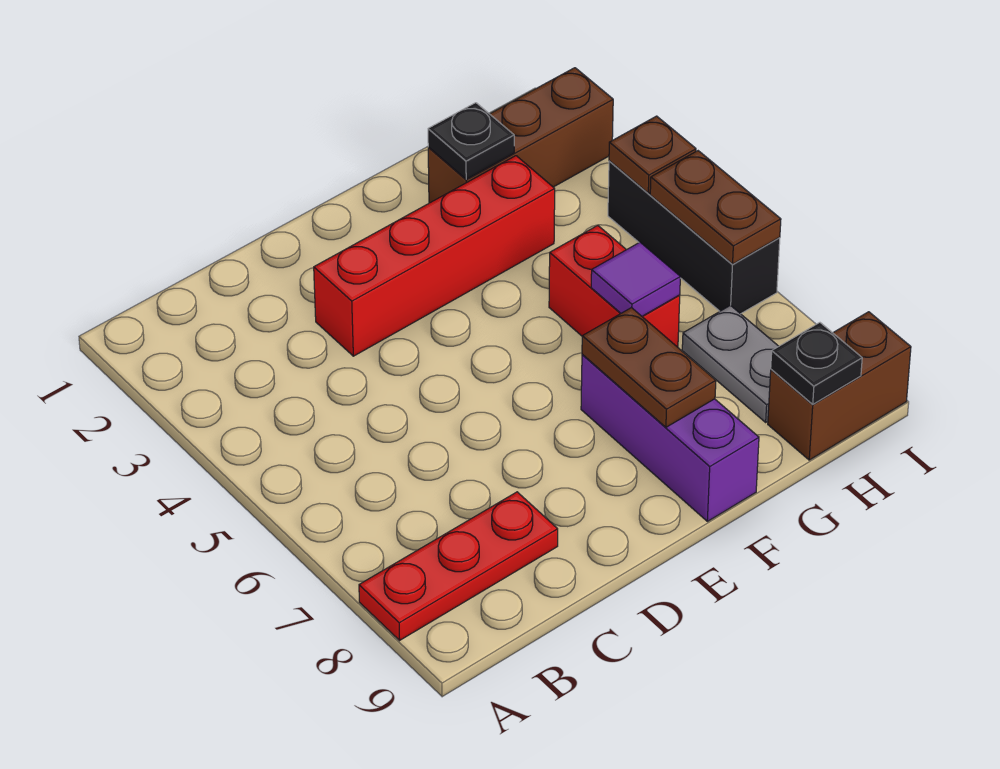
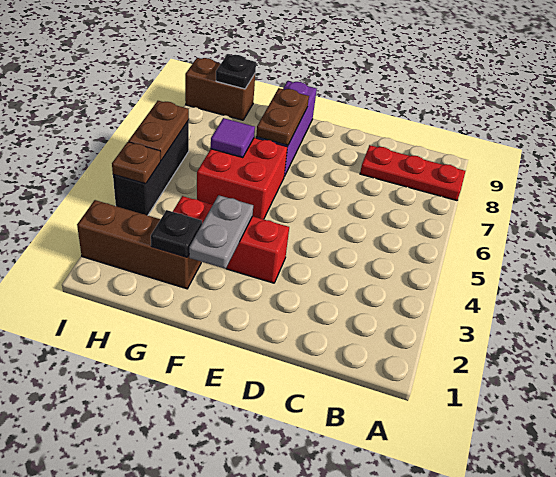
red 1x4 brick [314,156,555,356] -> red 1x3 brick [173,196,289,283]
red 1x2 brick [549,225,680,347] -> red 2x2 brick [197,138,287,219]
grey 1x2 plate [682,305,779,422] -> grey 1x2 plate moved to [189,195,253,269]

